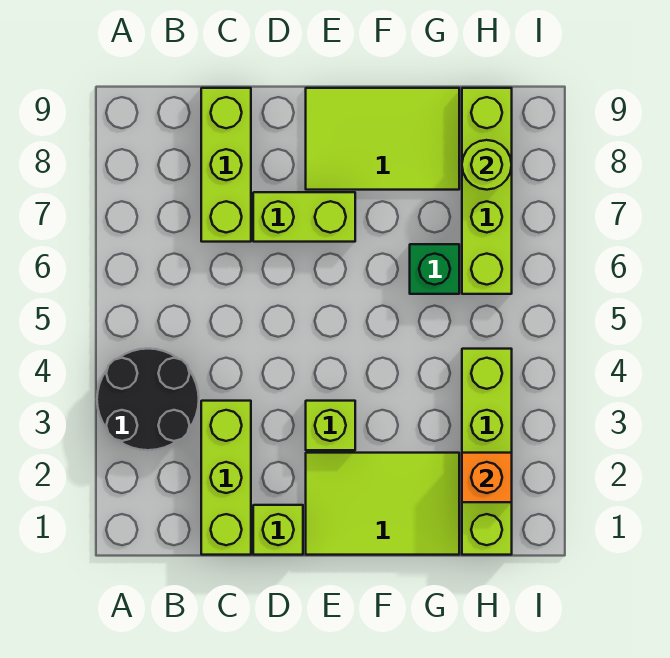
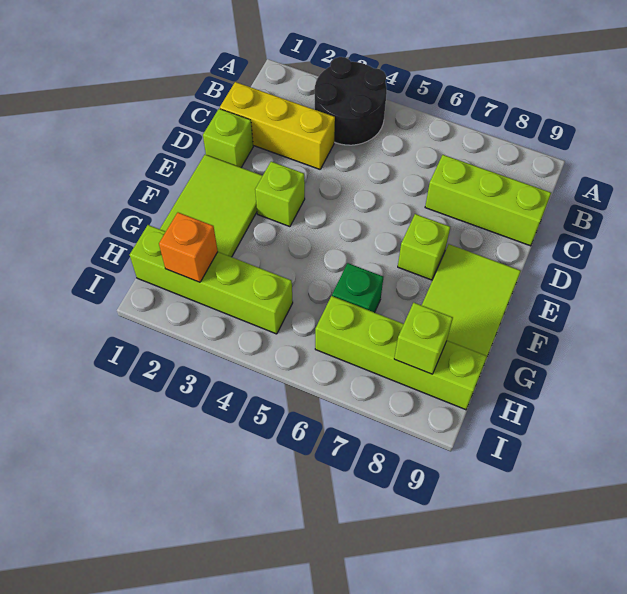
lime 1x3 brick [201,401,251,555] -> yellow 1x3 brick [220,82,335,169]
lime 1x2 brick [253,192,355,242] -> lime 1x1 brick [398,214,450,280]
lime 1x1 round brick [462,140,512,190] -> lime 1x1 brick [394,303,453,374]

